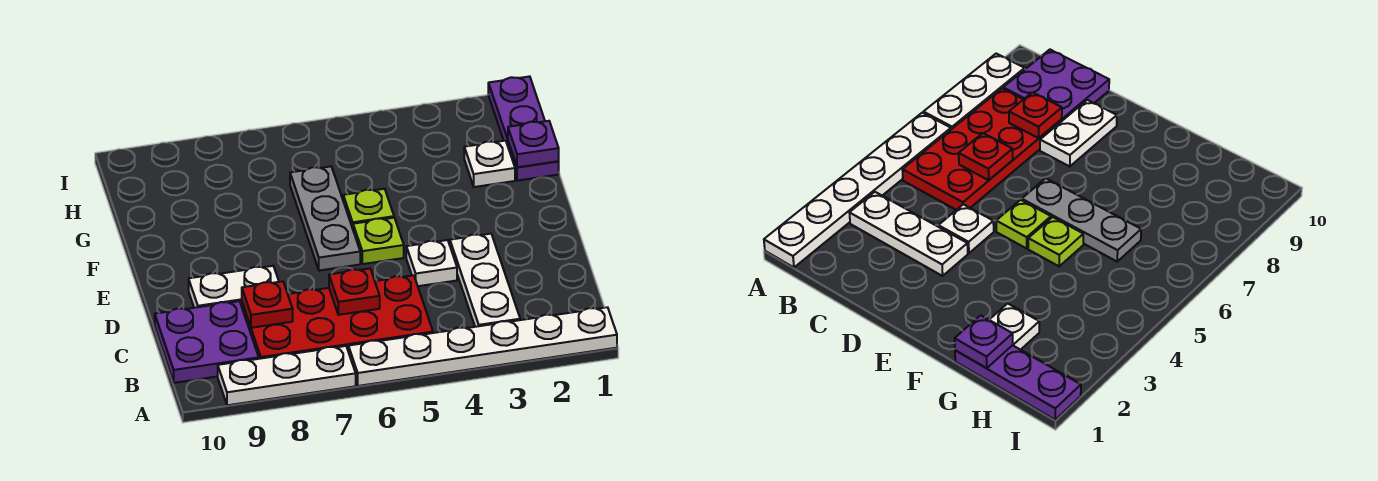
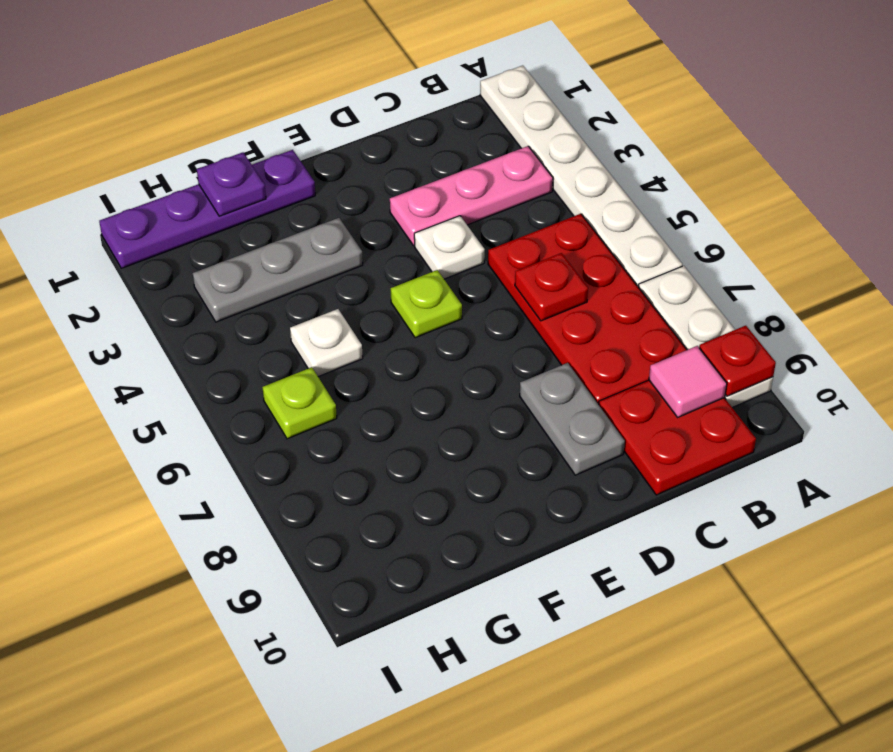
white 1x3 plate [450,234,520,327] -> pink 1x3 plate [390,146,553,246]
purple 2x2 plate [155,301,259,383] -> red 2x2 plate [599,380,756,495]
none -> pink 1x1 tile [649,346,727,417]
red 1x1 plate [242,281,293,328] -> red 1x1 plate moved to [699,326,776,396]
white 1x2 plate [189,266,279,308] -> grey 1x2 plate [520,363,625,475]
grey 1x3 plate [290,166,360,271] -> grey 1x3 plate moved to [193,218,363,322]
lime 1x1 plate [343,189,394,228] -> lime 1x1 plate moved to [262,367,337,439]
purple 1x3 plate [488,76,559,181] -> purple 1x4 plate [99,150,315,268]
white 1x1 plate [464,141,515,187] -> white 1x1 plate moved to [290,309,363,377]

